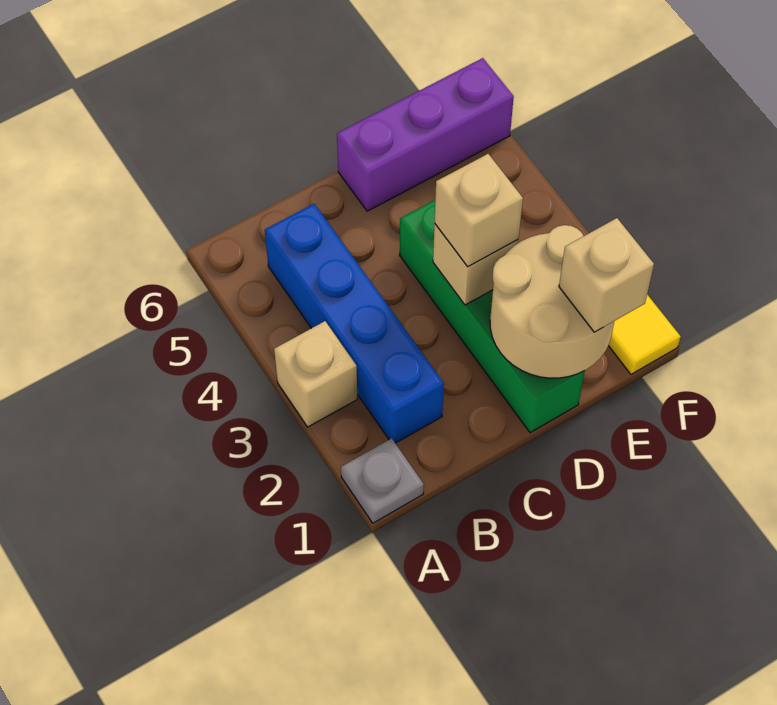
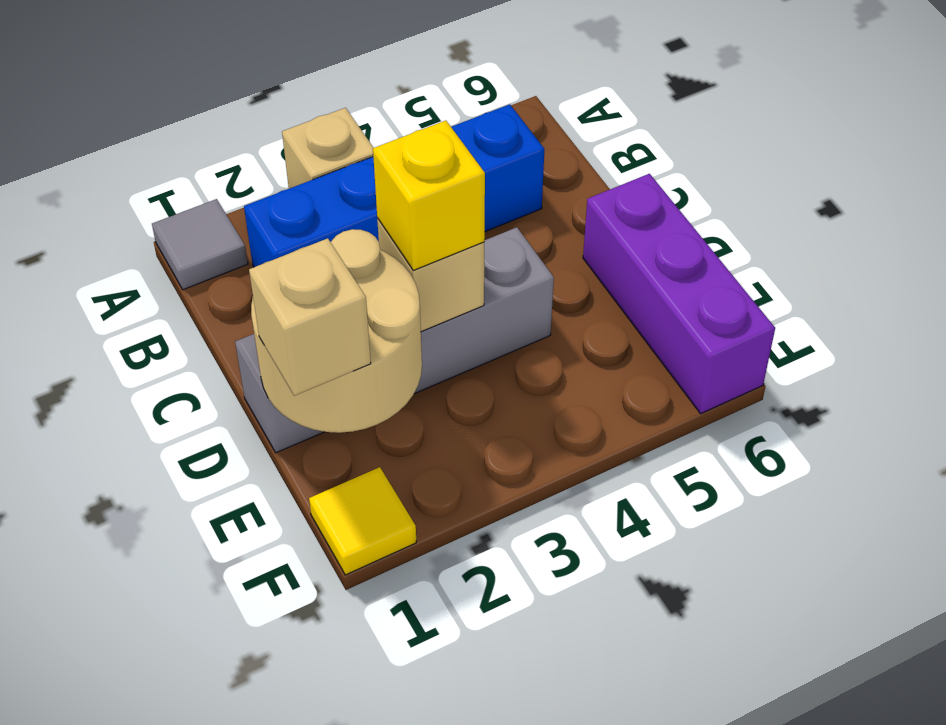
grey 1x1 plate [341,438,424,523] -> grey 1x1 tile [152,199,248,290]
green 1x4 brick [400,200,585,433] -> grey 1x4 brick [235,227,554,453]
tan 1x1 brick [434,154,523,267] -> yellow 1x1 brick [373,121,485,270]

